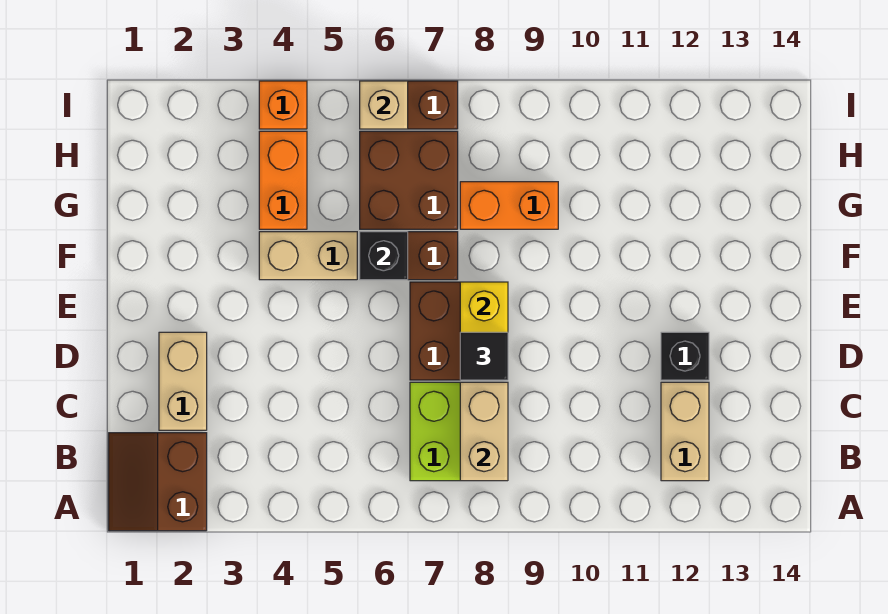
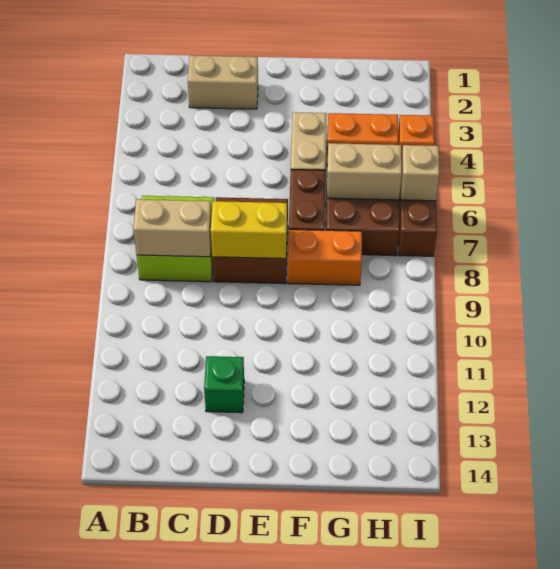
brown 2x2 slope [109,433,207,531] -> none
tan 1x2 brick [661,382,709,481] -> tan 1x2 brick moved to [327,143,402,200]
black 1x1 tile [460,332,508,380] -> none
black 1x1 brick [661,332,709,380] -> green 1x1 brick [204,356,244,413]
black 1x1 brick [360,232,408,280] -> none
orange 1x2 brick [460,182,558,229] -> orange 1x2 brick turned to [288,229,362,285]

